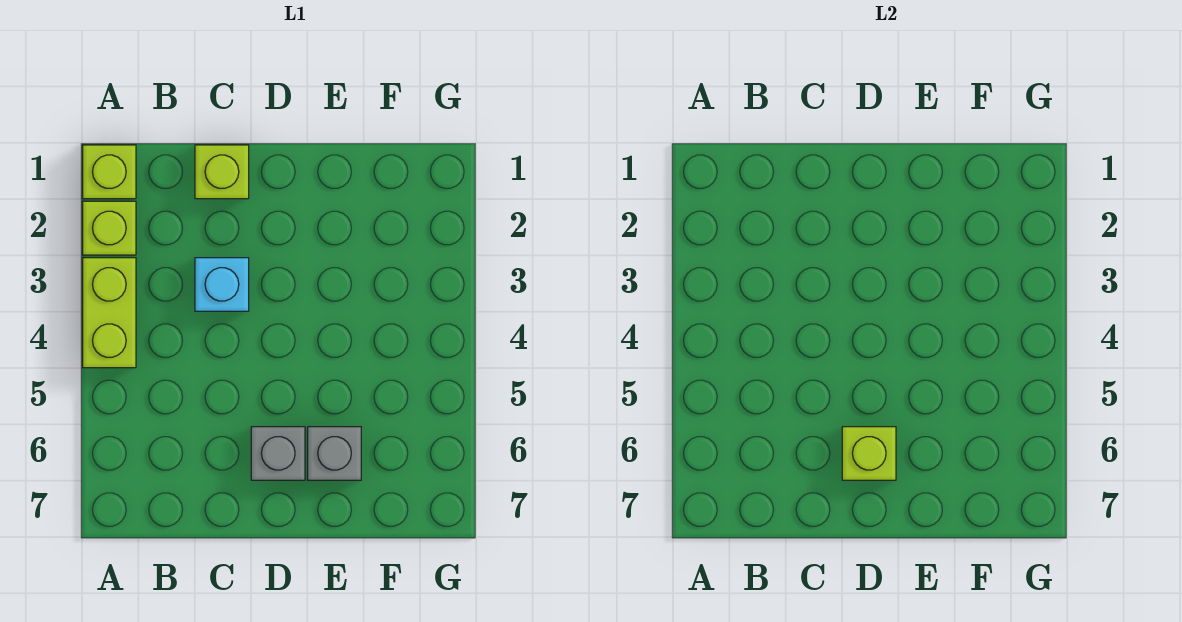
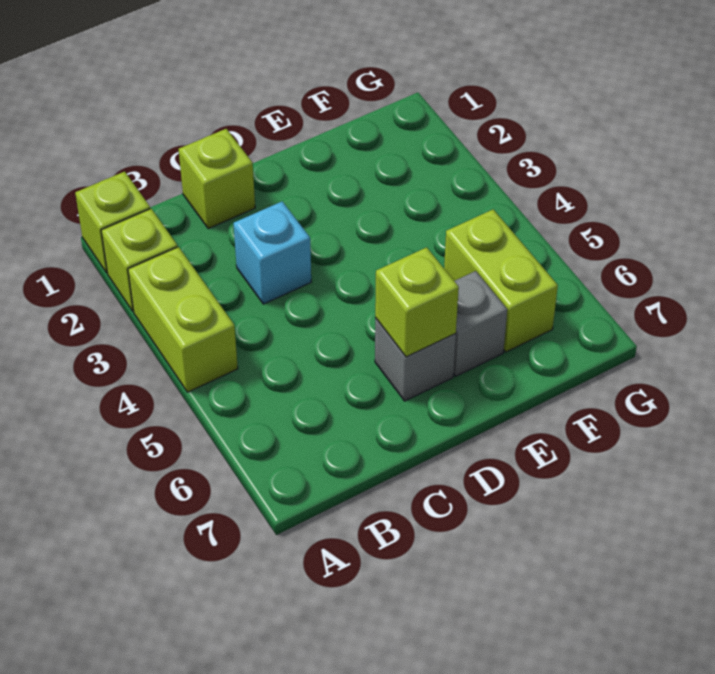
none -> lime 1x2 brick [444,209,558,352]

